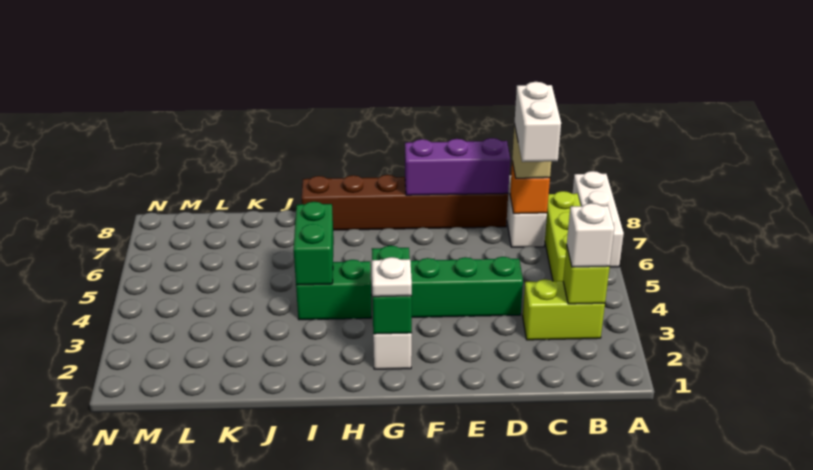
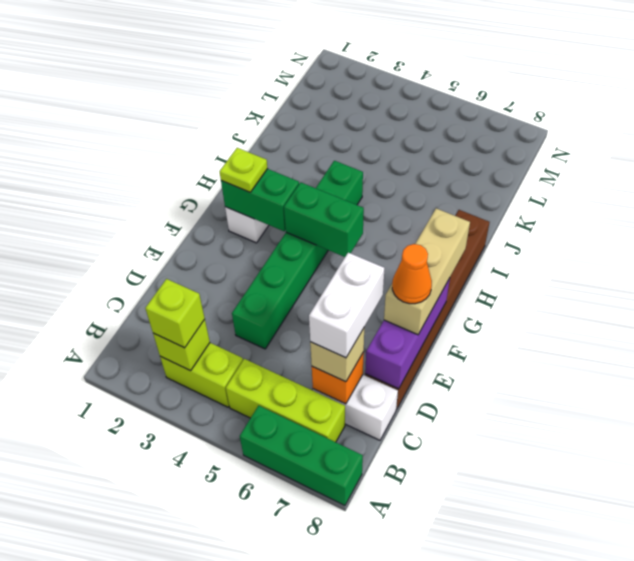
white 1x3 brick [572,171,624,267] -> green 1x3 brick [240,406,363,506]
lime 1x2 brick [523,279,605,340] -> lime 1x2 brick turned to [160,343,243,407]
white 1x1 brick [567,203,614,267] -> lime 1x1 brick [145,279,205,348]
white 1x2 brick [514,82,561,162] -> white 1x2 brick turned to [309,253,384,358]
none -> tan 1x3 brick [384,208,470,335]
none -> orange 1x1 cone [392,244,432,304]
white 1x1 plate [372,257,412,297] -> lime 1x1 plate [220,148,268,192]
green 1x2 brick [294,202,334,285] -> green 1x2 brick moved to [284,182,364,257]

